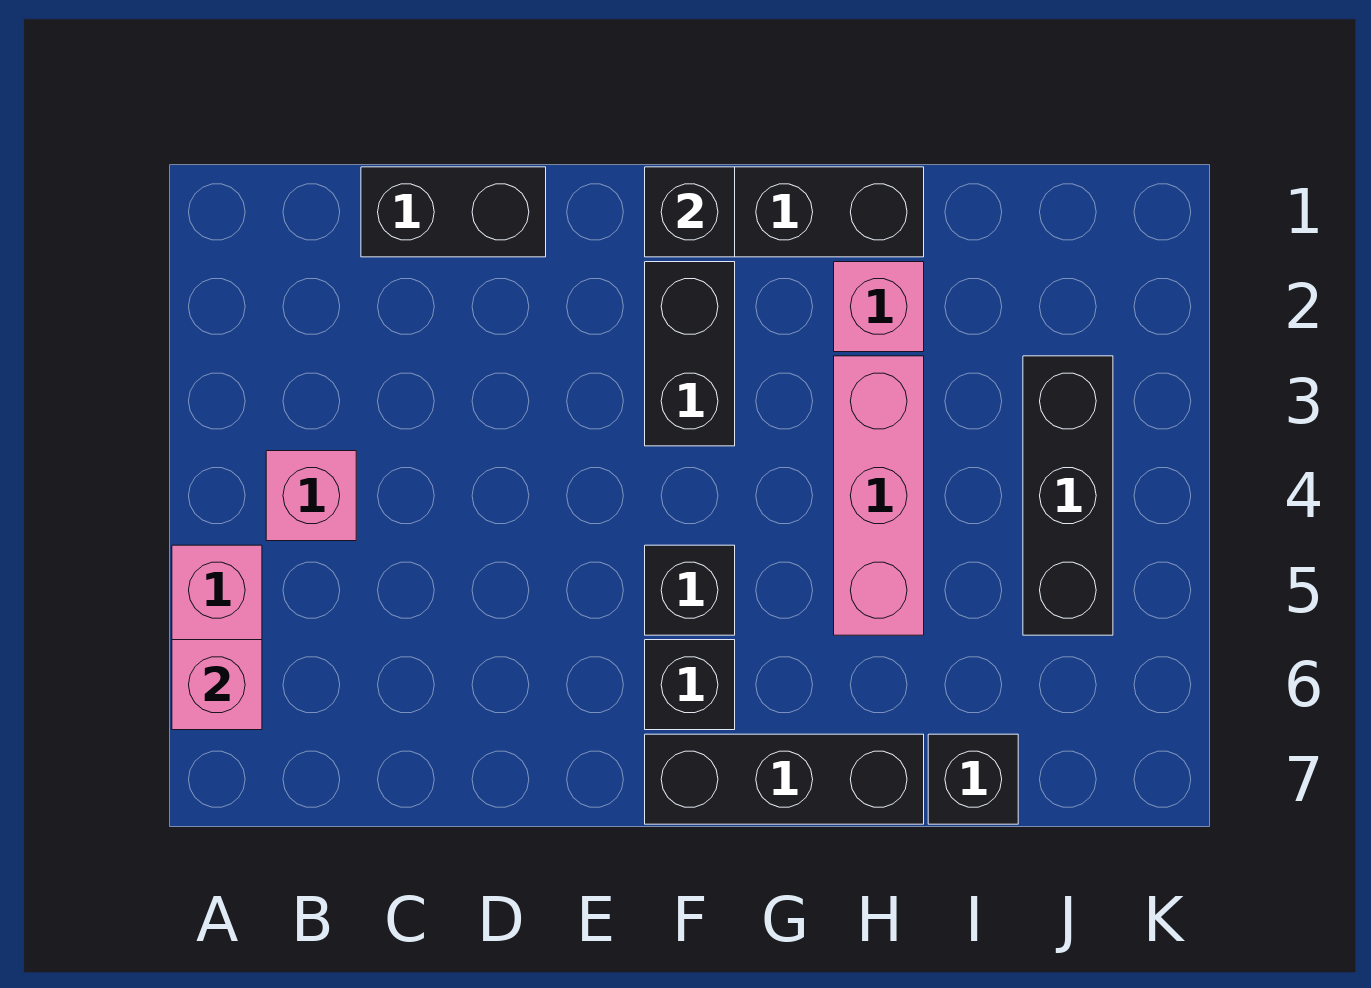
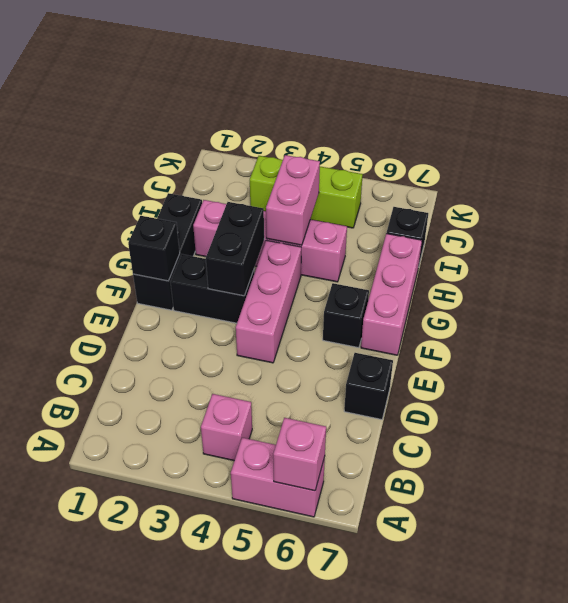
black 1x2 brick [361,167,546,257] -> black 1x2 brick moved to [206,202,264,296]
none -> pink 1x3 brick [236,240,301,363]
black 1x1 brick [645,545,735,635] -> black 1x1 brick moved to [344,353,393,419]
black 1x3 brick [645,734,924,824] -> pink 1x3 brick [361,234,422,355]
none -> pink 1x2 brick [266,155,320,245]
black 1x3 brick [1023,356,1113,635] -> lime 1x3 brick [250,156,363,228]

